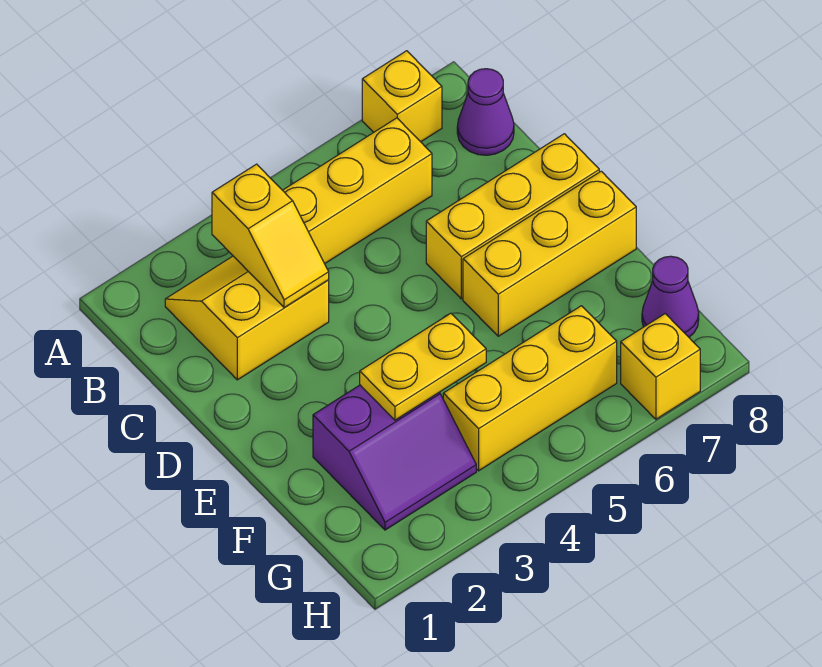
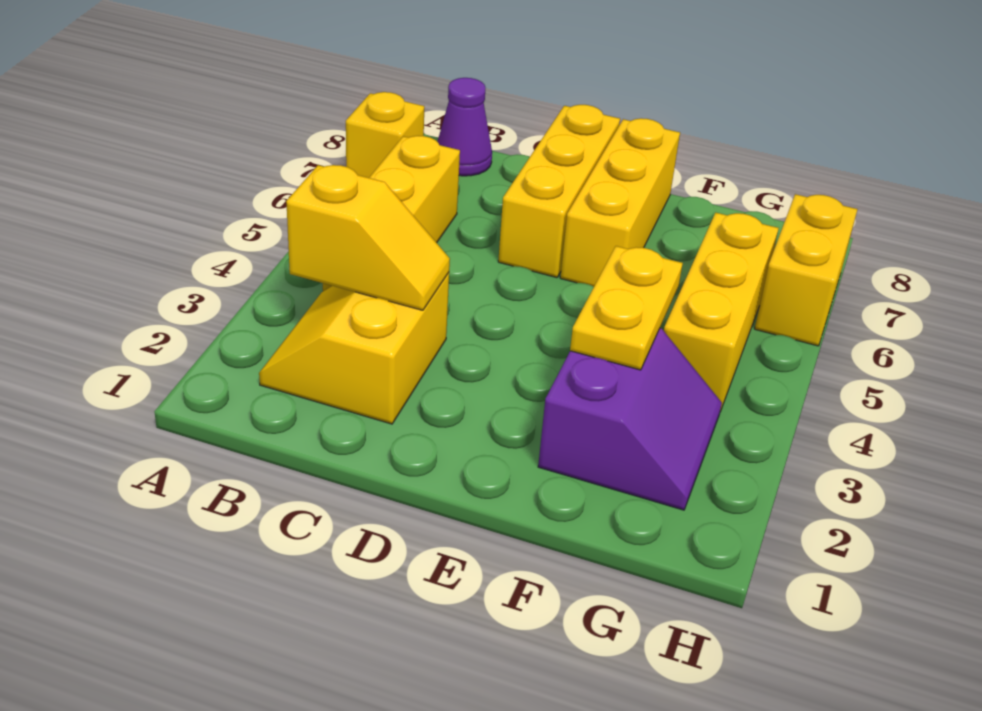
purple 1x1 cone [642,256,699,337] -> none
yellow 1x1 brick [621,314,700,419] -> yellow 1x2 brick [755,194,858,346]

